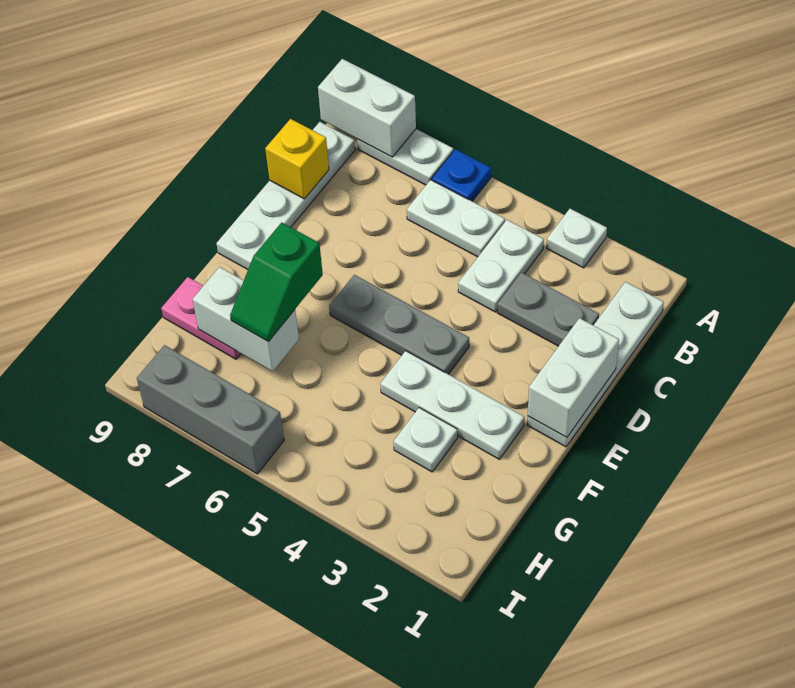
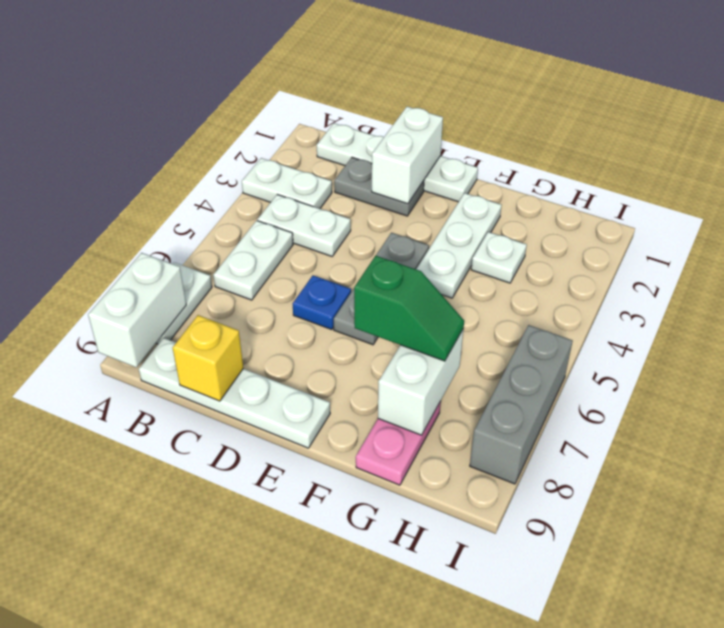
white 1x1 plate [546,209,607,268] -> white 1x2 plate [242,158,332,209]
blue 1x1 plate [432,149,491,201] -> blue 1x1 plate moved to [293,275,351,330]
grey 1x2 plate [497,272,599,346] -> grey 1x2 plate turned to [334,157,424,216]
white 1x2 brick [528,318,619,437] -> white 1x2 brick turned to [372,107,443,204]

